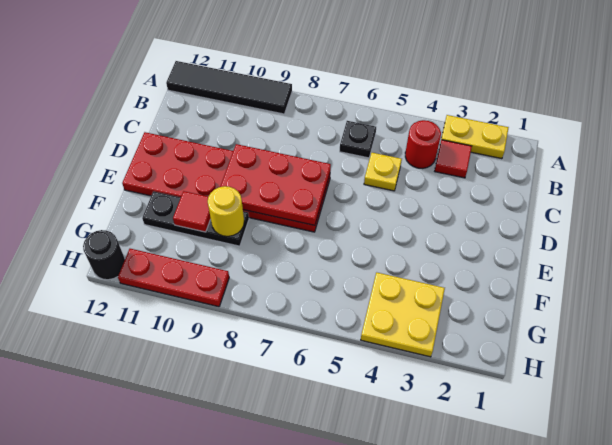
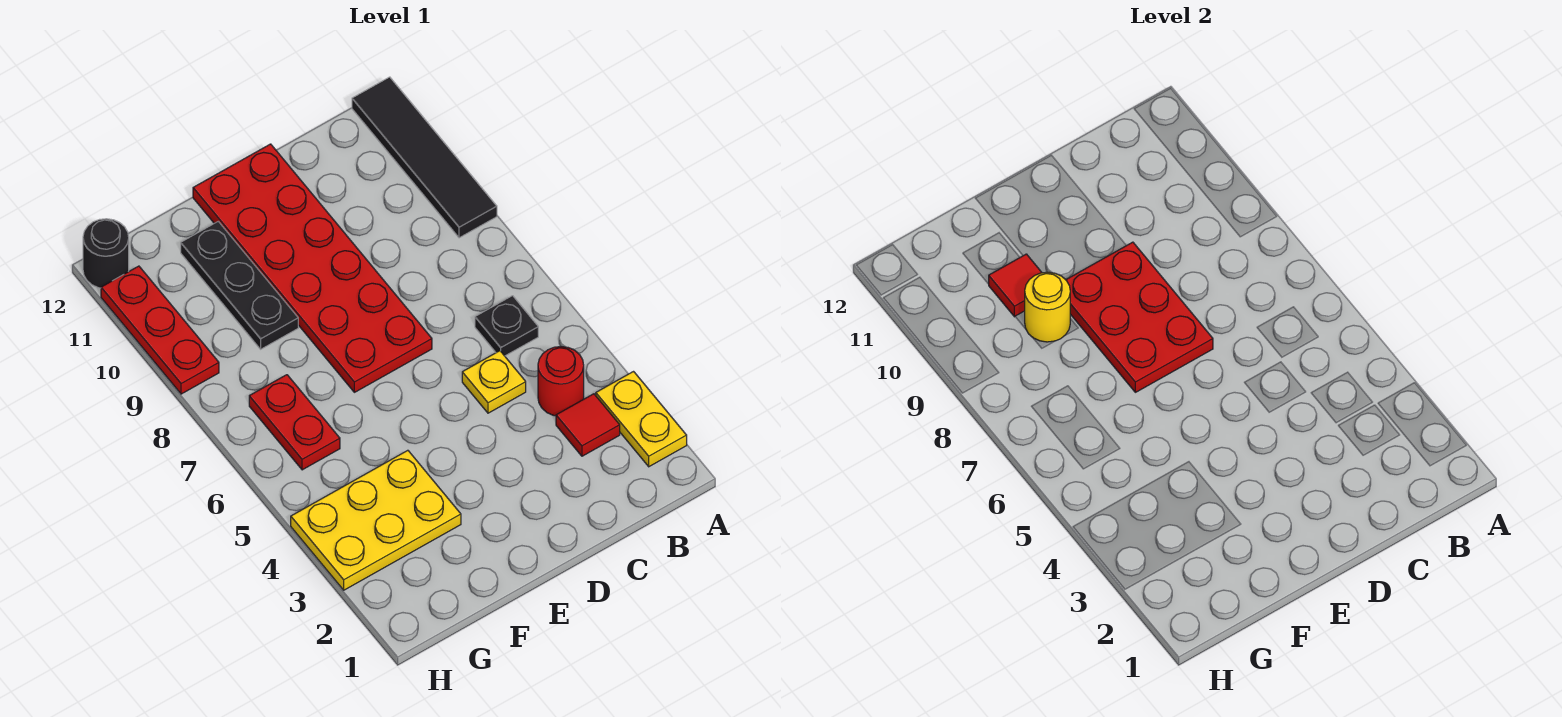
yellow 2x2 plate [361,273,445,357] -> yellow 2x3 plate [291,450,461,590]
none -> red 1x2 plate [249,375,340,470]

